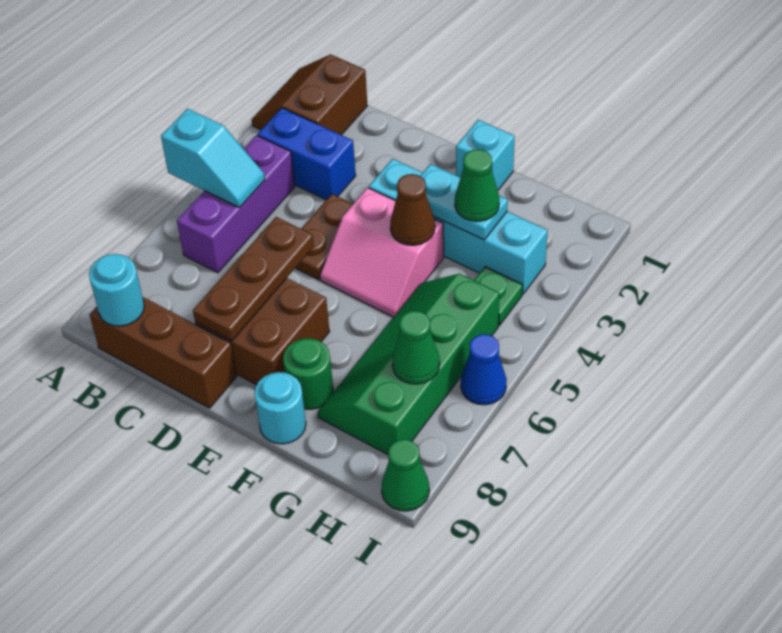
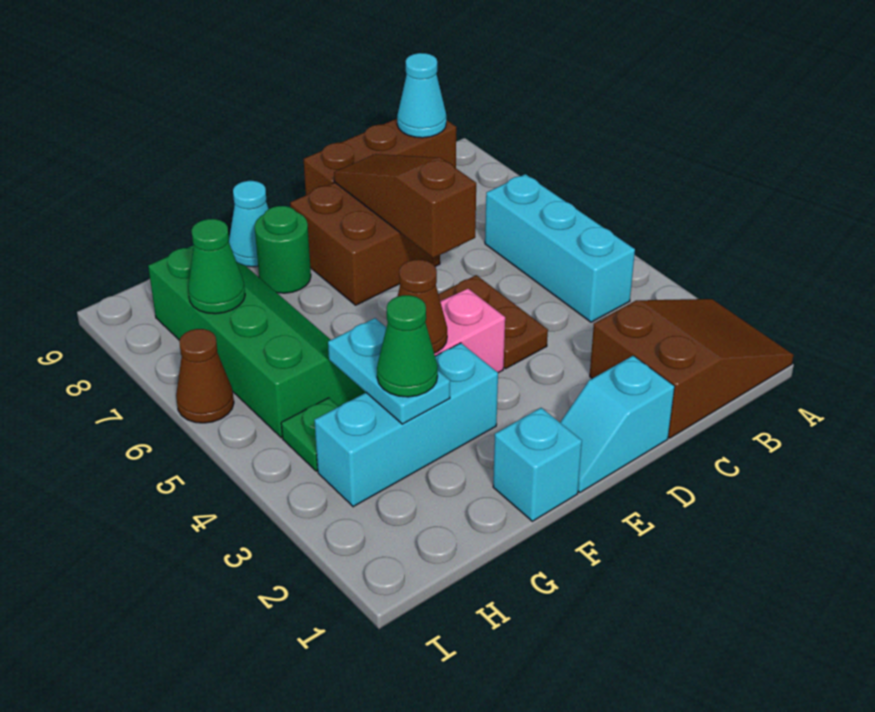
brown 2x2 slope [252,54,367,135] -> brown 2x3 slope [590,299,794,438]
cyan 1x2 slope [161,109,265,208] -> cyan 1x2 slope moved to [560,356,675,493]
blue 1x2 brick [258,108,356,200] -> none
purple 1x3 brick [177,135,295,273] -> cyan 1x3 brick [485,174,635,322]
cyan 1x1 round brick [89,254,144,326] -> cyan 1x1 cone [397,53,446,138]
brown 1x3 plate [193,217,314,341] -> brown 1x3 slope [334,154,476,258]
cyan 1x4 brick [369,159,548,294] -> cyan 1x3 brick [314,343,498,507]
cyan 1x2 plate [421,164,508,240] -> cyan 1x2 plate turned to [328,318,450,424]
cyan 1x1 round brick [254,372,306,444] -> cyan 1x1 cone [229,181,268,267]
blue 1x1 cone [461,334,507,405] -> brown 1x1 cone [176,329,234,423]
green 1x1 cone [381,439,429,511] -> none

